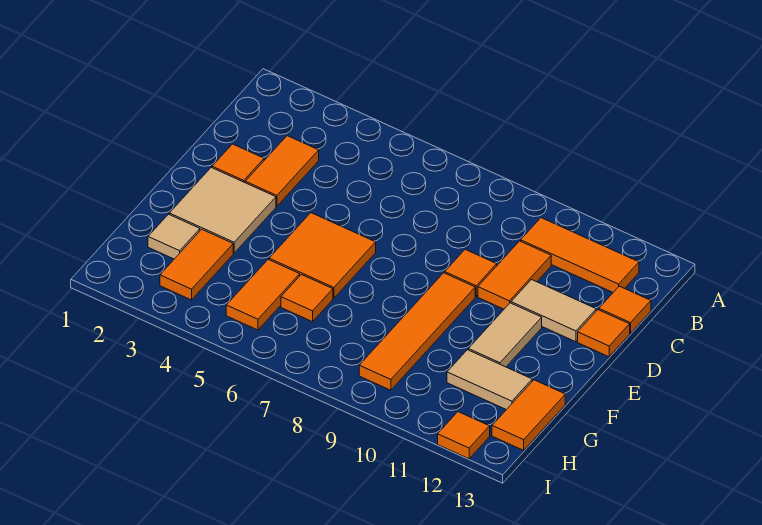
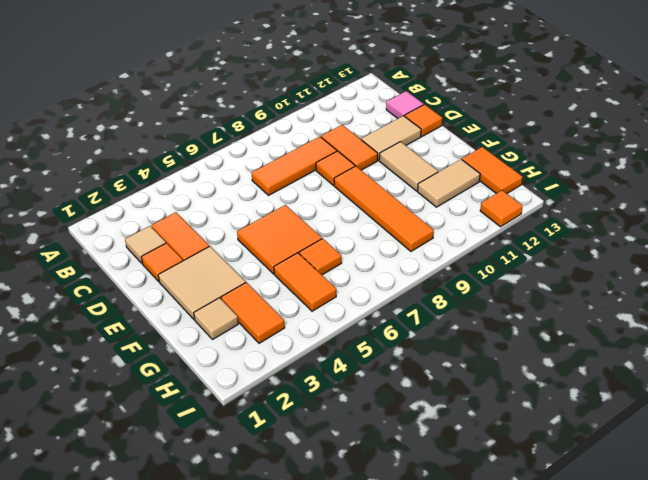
orange 1x3 tile [521,218,639,292] -> orange 1x3 tile moved to [251,136,337,195]
none -> tan 1x1 tile [125,226,166,264]
orange 1x1 tile [599,286,651,333] -> pink 1x1 tile [386,91,424,118]

